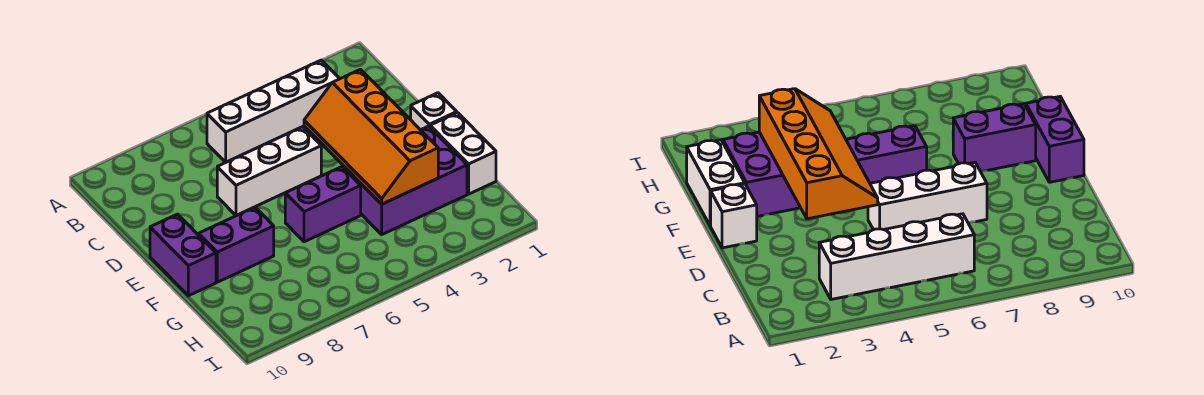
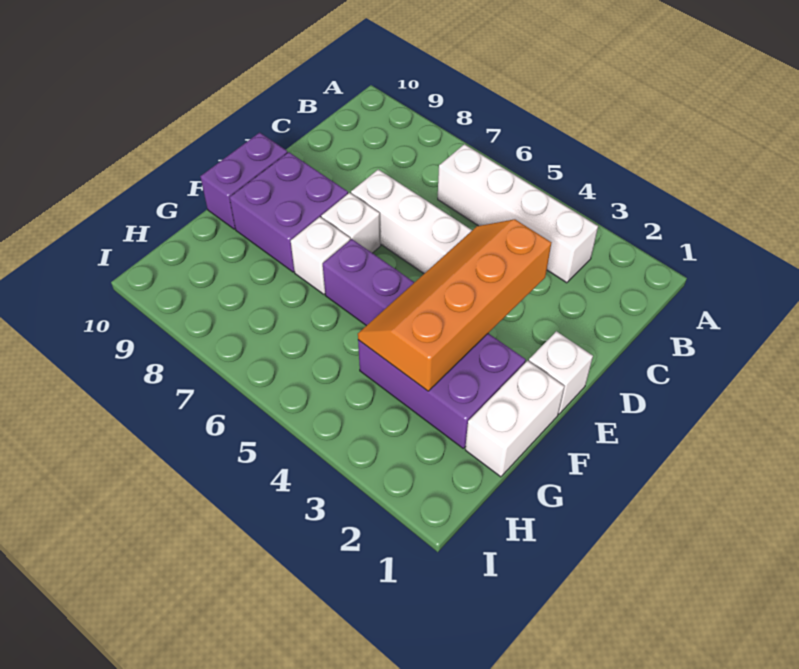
none -> white 1x1 brick [321,193,381,253]
none -> white 1x1 brick [291,217,350,294]
purple 1x2 brick [199,207,274,282] -> purple 2x2 brick [230,152,348,272]

